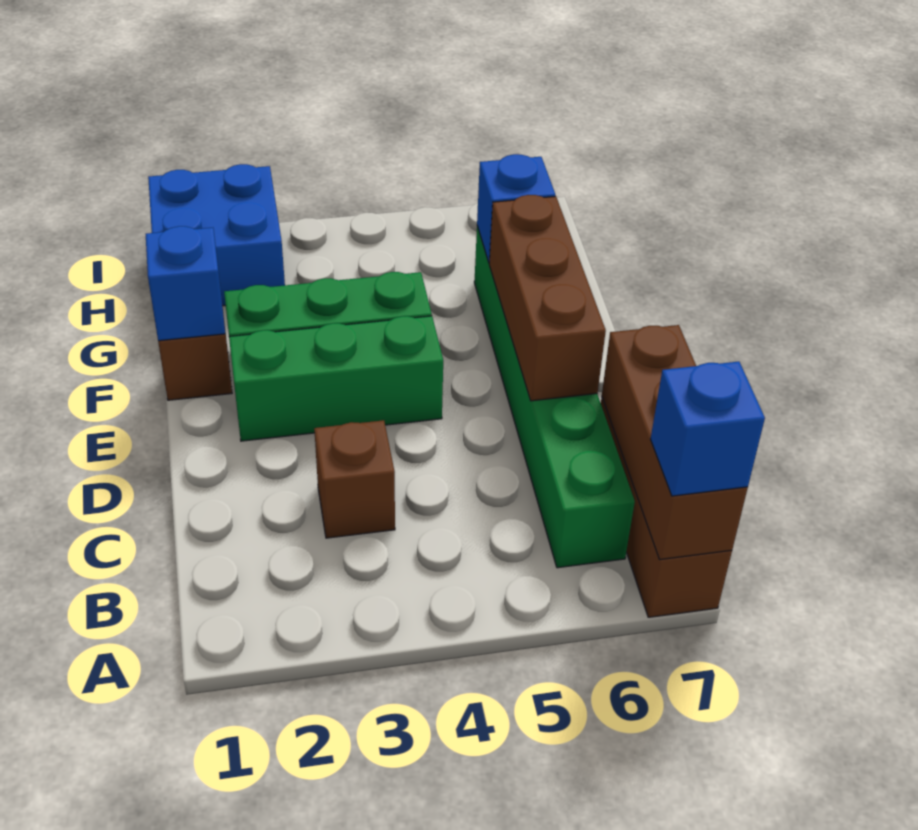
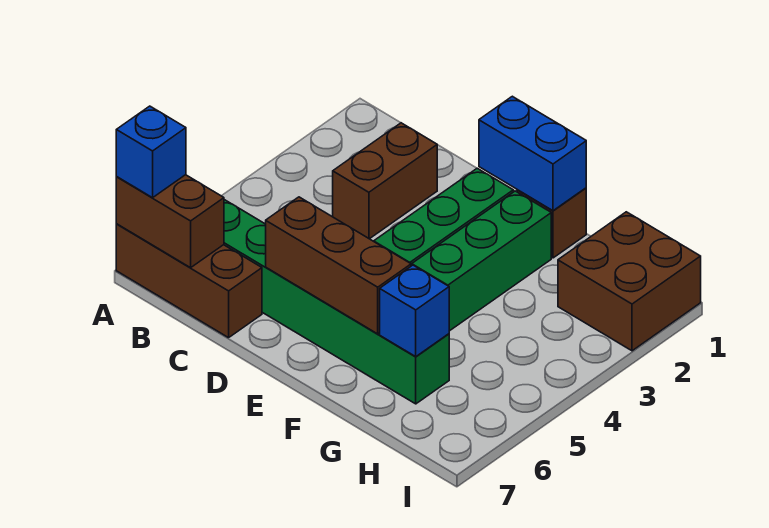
brown 1x3 brick [602,325,748,560] -> brown 1x2 brick [116,175,224,268]
brown 1x1 brick [314,420,395,538] -> brown 1x2 brick [333,123,437,239]
blue 1x1 brick [146,226,225,341] -> blue 1x2 brick [479,96,586,211]
blue 2x2 brick [148,164,285,306] -> brown 2x2 brick [558,212,701,351]

